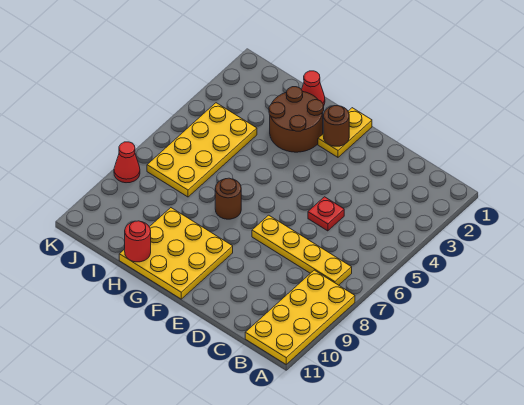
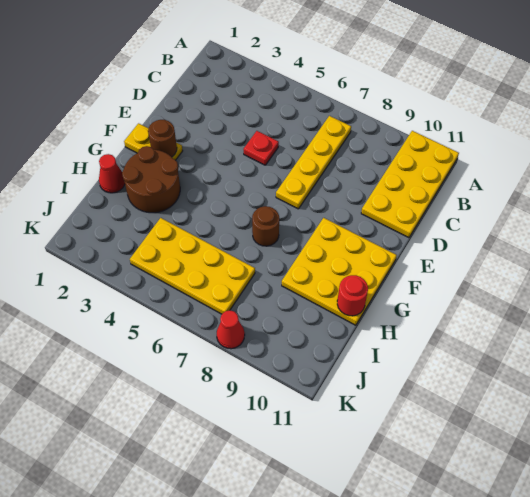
yellow 2x4 plate [245,270,355,364] -> yellow 2x4 plate turned to [361,131,459,238]

